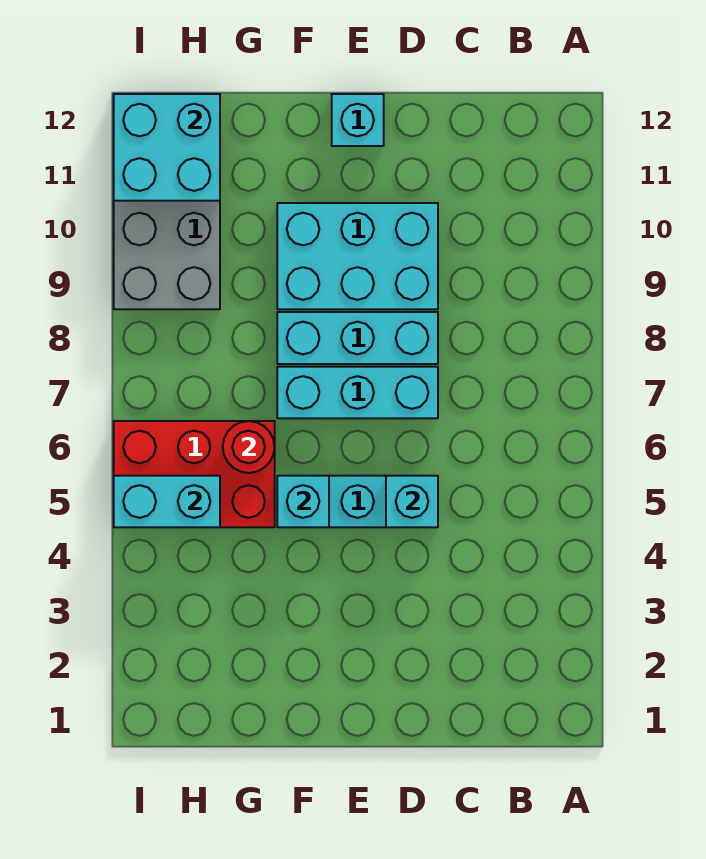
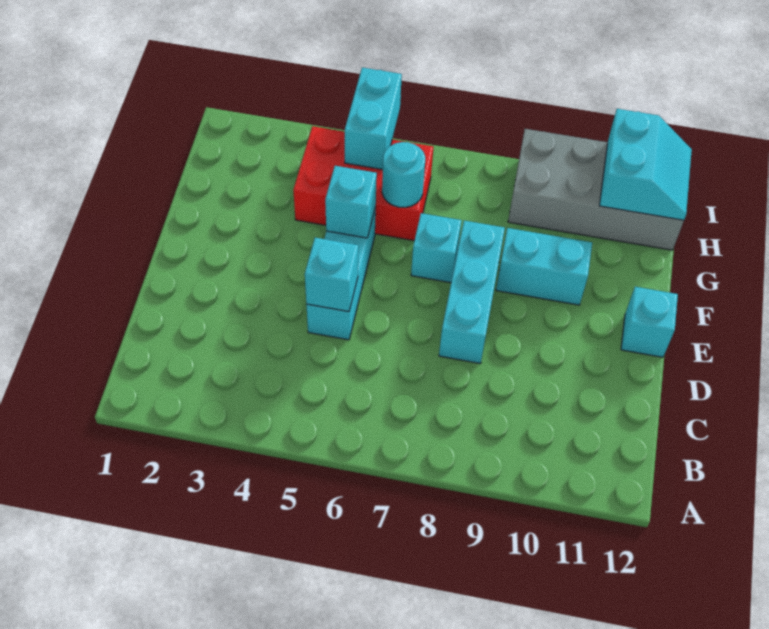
cyan 1x3 brick [277,367,438,418] -> cyan 1x1 brick [411,213,462,283]
cyan 2x3 brick [277,203,438,309] -> cyan 1x2 brick [496,228,592,305]
red 2x3 brick [114,421,275,527] -> red 2x3 brick turned to [293,126,433,240]
red 1x1 round brick [223,421,275,473] -> cyan 1x1 round brick [382,142,425,207]
cyan 2x2 brick [114,94,220,201] -> cyan 2x2 slope [599,109,692,220]

